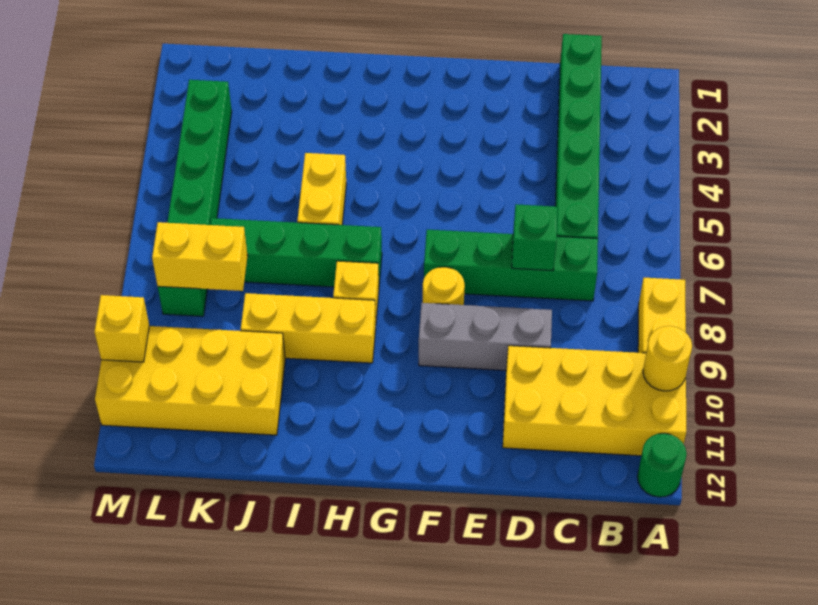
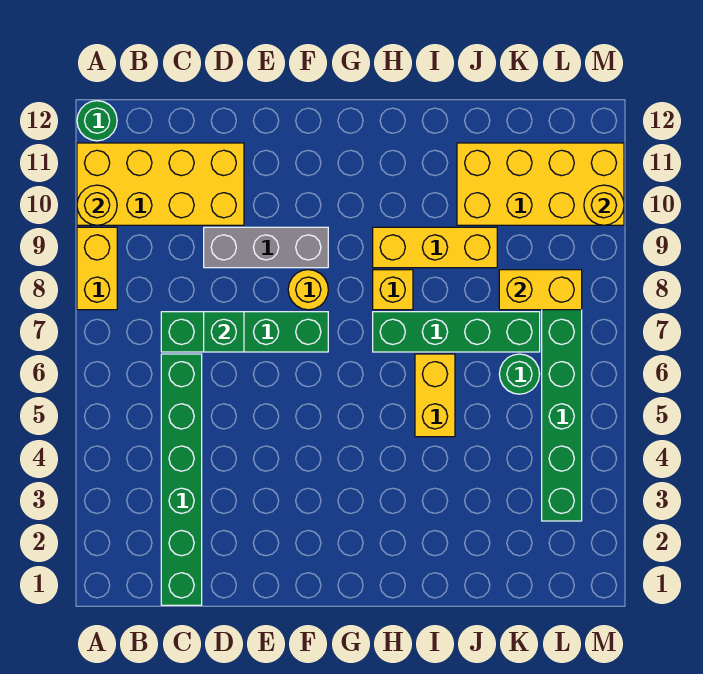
none -> green 1x1 round brick [499,354,540,394]
yellow 1x1 brick [94,295,149,362] -> yellow 1x1 round brick [584,185,624,225]

